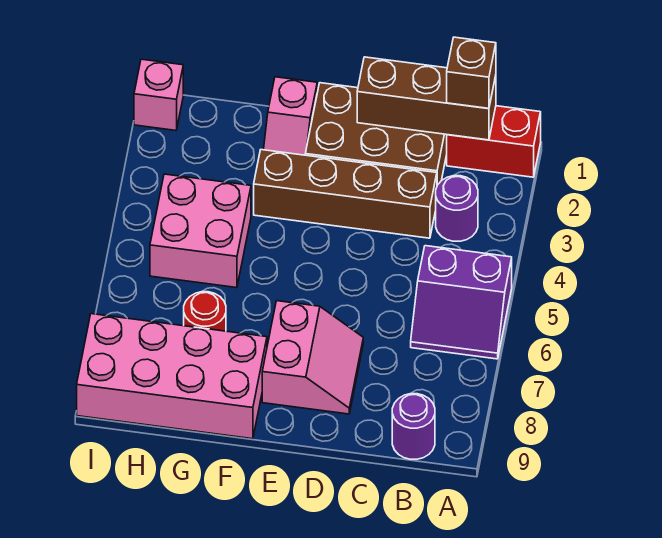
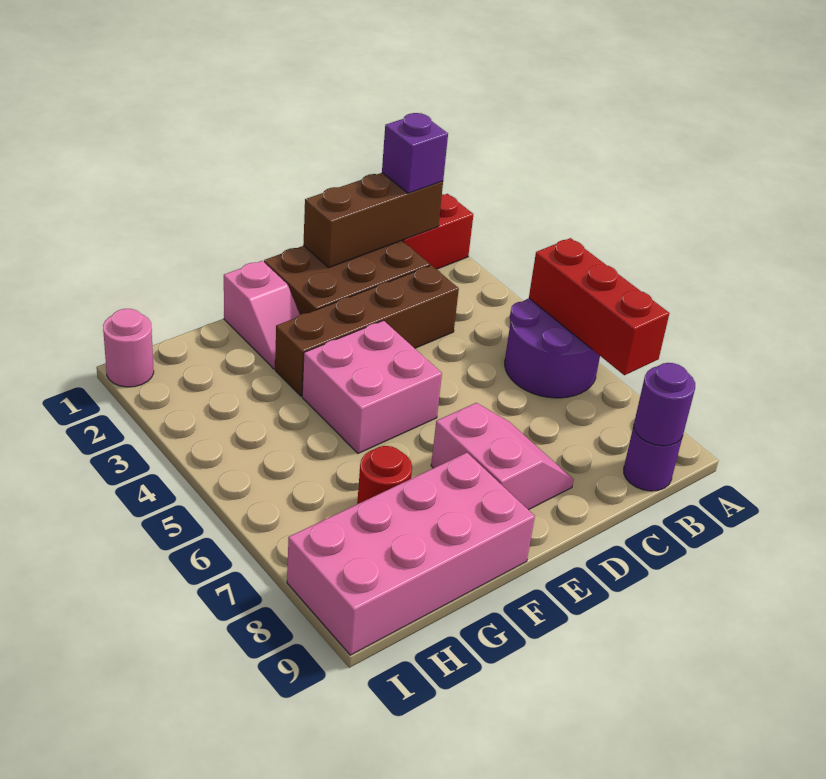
purple 2x2 slope [411,246,512,359] -> purple 2x2 round brick [505,299,600,398]
none -> red 1x3 brick [529,238,669,375]
brown 1x1 brick [447,37,496,108] -> purple 1x1 brick [382,113,448,193]
purple 1x1 round brick [436,176,478,241] -> purple 1x1 round brick moved to [634,363,695,446]
pink 2x2 brick [150,174,251,288] -> pink 2x2 brick moved to [302,321,442,453]
pink 1x1 brick [134,59,183,130] -> pink 1x1 round brick [103,309,154,387]

